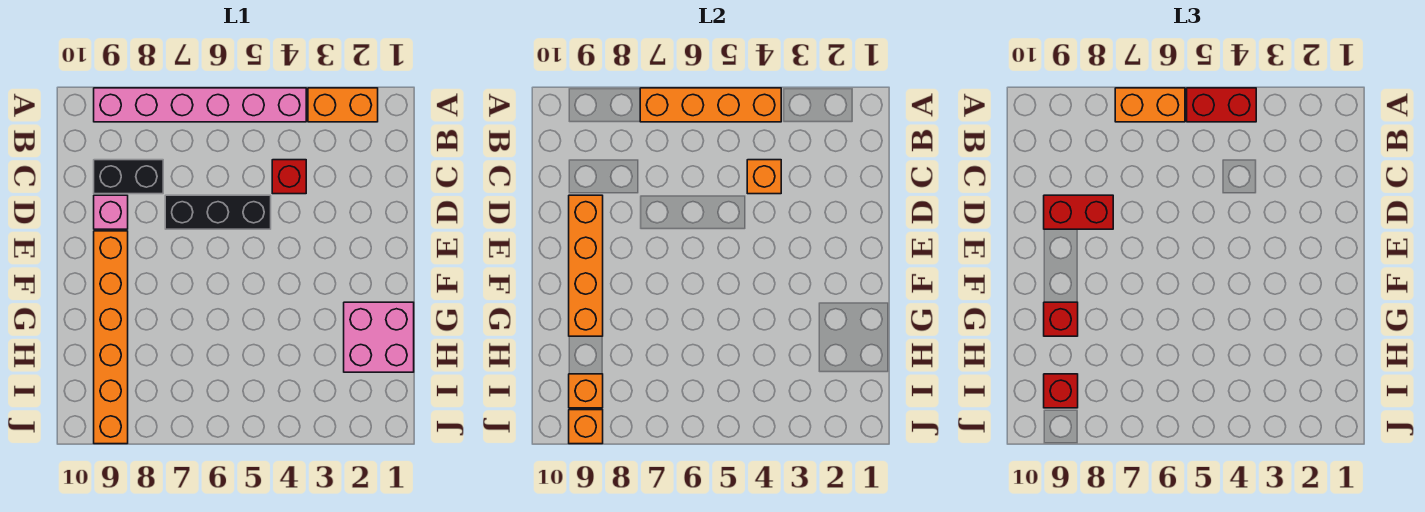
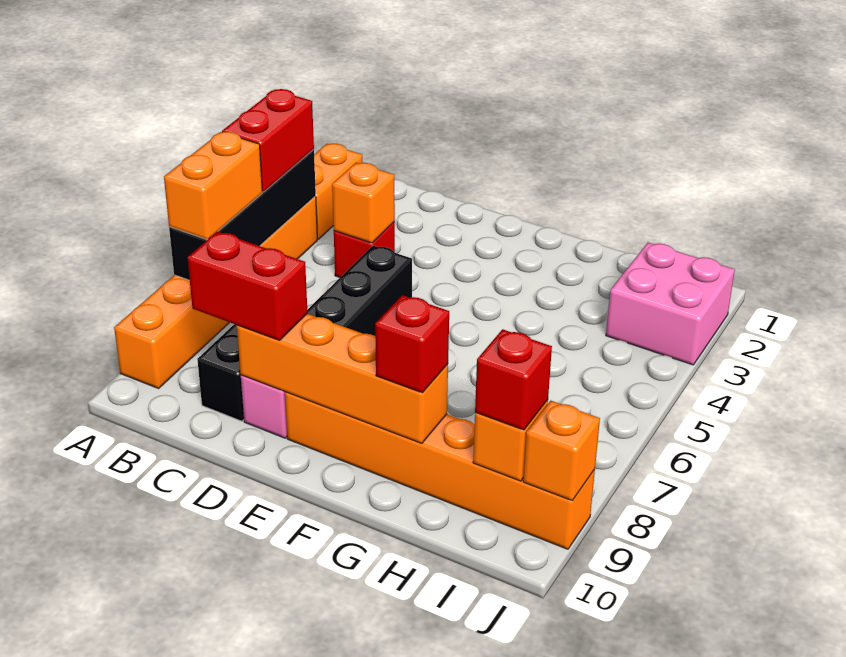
pink 1x6 brick [94,88,306,122] -> orange 1x6 brick [114,196,317,388]
orange 1x4 brick [640,88,781,122] -> black 1x4 brick [169,149,316,280]
red 1x2 brick [1044,195,1113,229] -> red 1x2 brick turned to [187,232,307,340]
pink 2x2 brick [344,302,414,372] -> pink 2x2 brick moved to [606,243,735,365]

